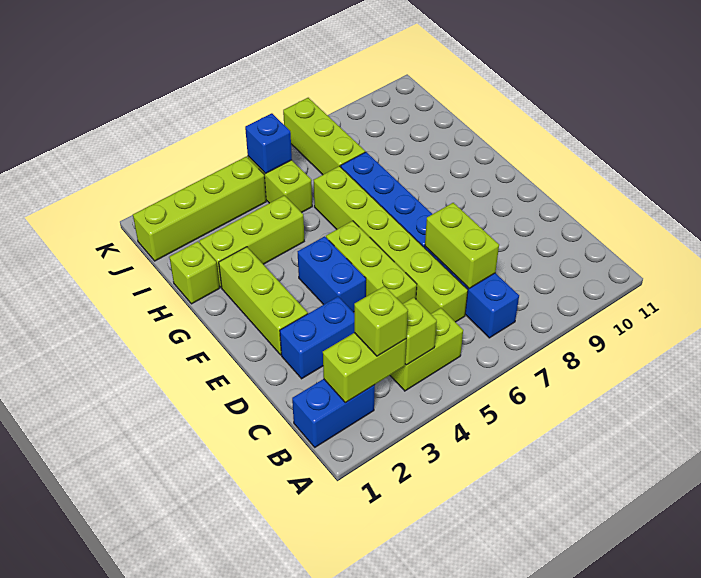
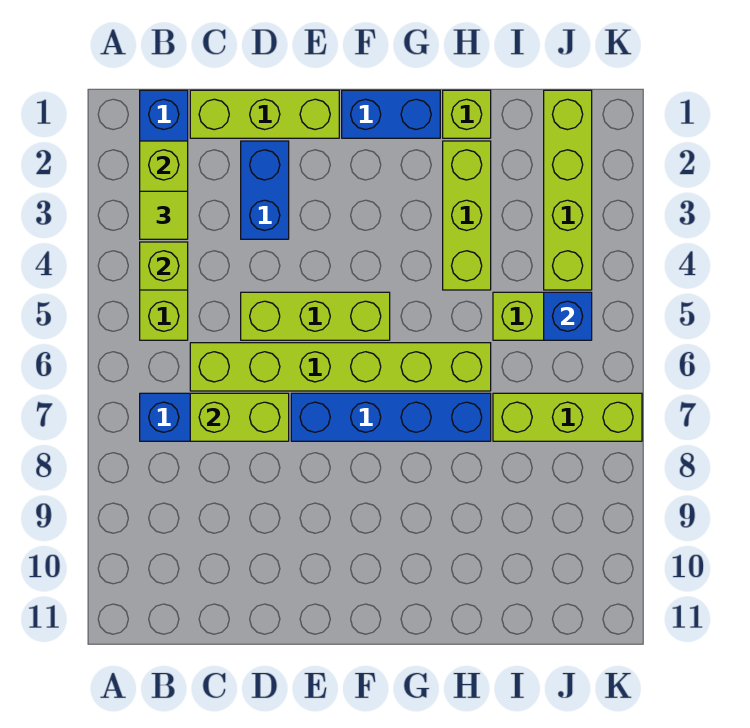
lime 1x1 brick [354,286,408,356] -> lime 1x1 tile [140,191,188,239]
lime 1x3 brick [219,247,308,355] -> lime 1x3 brick moved to [190,90,339,138]
blue 1x2 brick [298,236,366,312] -> blue 1x2 brick moved to [342,90,440,138]

